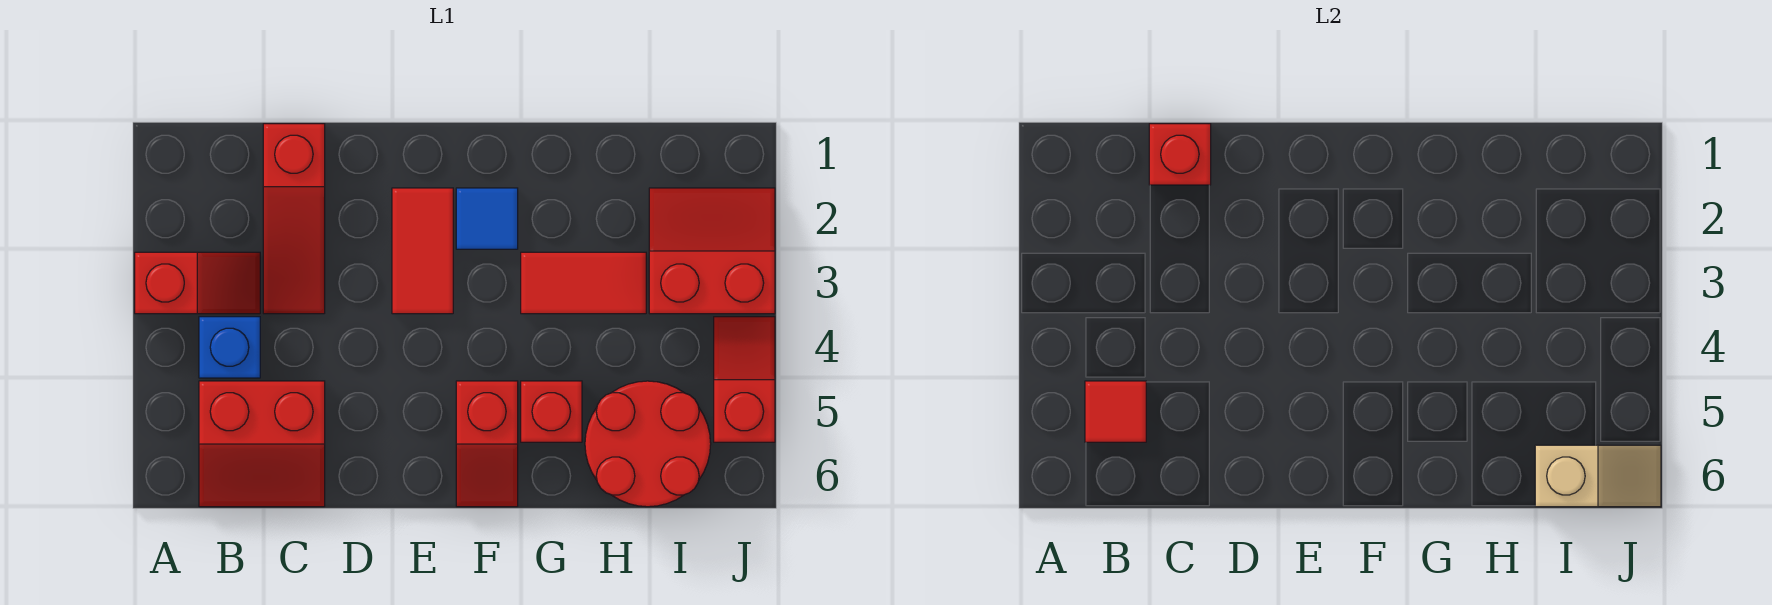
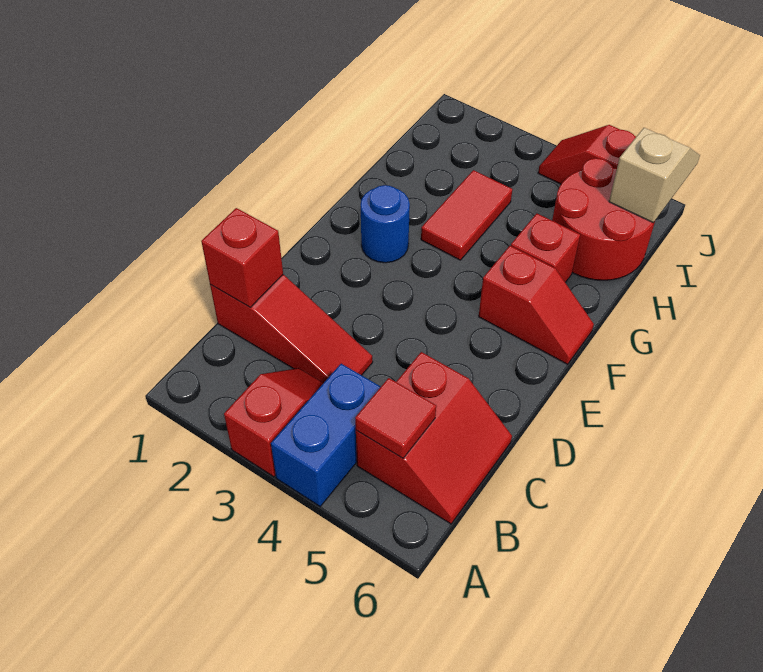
blue 1x1 brick [199,317,260,378] -> blue 1x2 brick [271,364,381,506]
red 1x2 tile [392,188,453,314] -> none
blue 1x1 tile [456,188,518,249] -> blue 1x1 round brick [361,185,410,263]
red 2x2 slope [649,188,775,314] -> none

